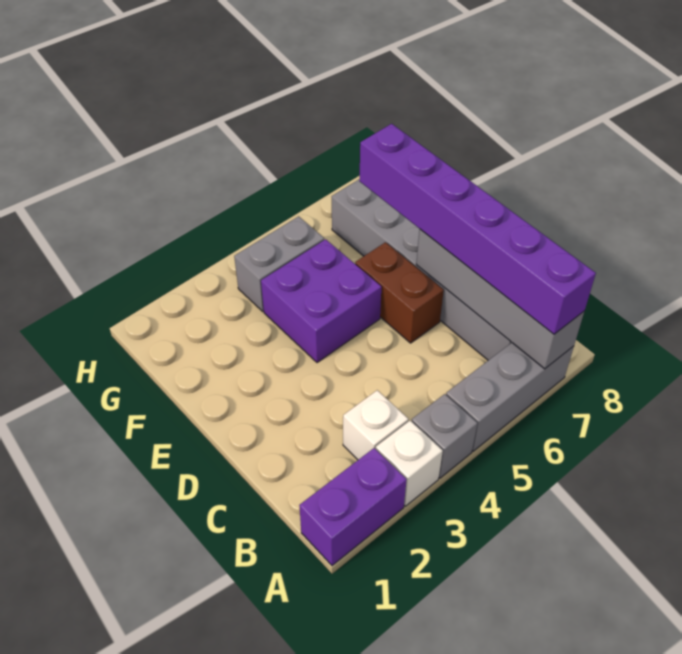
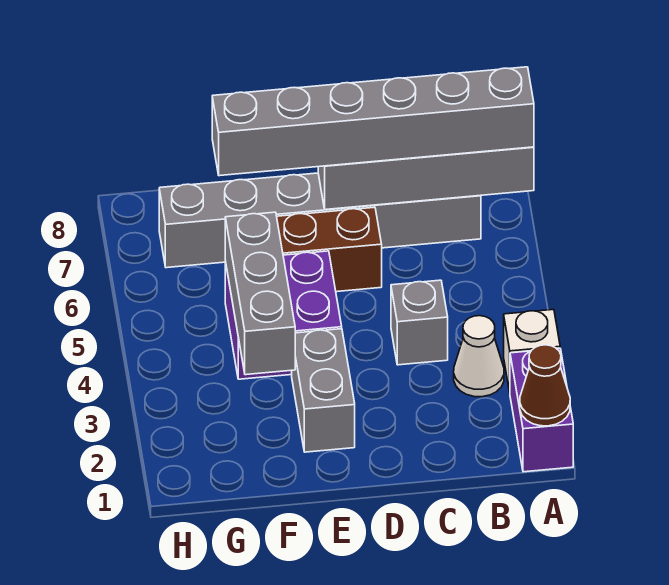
none -> brown 1x1 cone [520,345,570,426]
grey 1x1 brick [412,394,477,478] -> grey 1x1 brick moved to [391,280,448,365]
grey 1x3 brick [446,343,574,451] -> grey 1x3 brick moved to [225,212,295,375]
purple 1x6 brick [359,124,596,334] -> grey 1x6 brick [212,67,534,176]
white 1x1 brick [343,390,408,460] -> white 1x1 cone [454,316,504,397]
grey 1x2 brick [234,216,324,311] -> grey 1x2 brick moved to [292,329,355,452]

